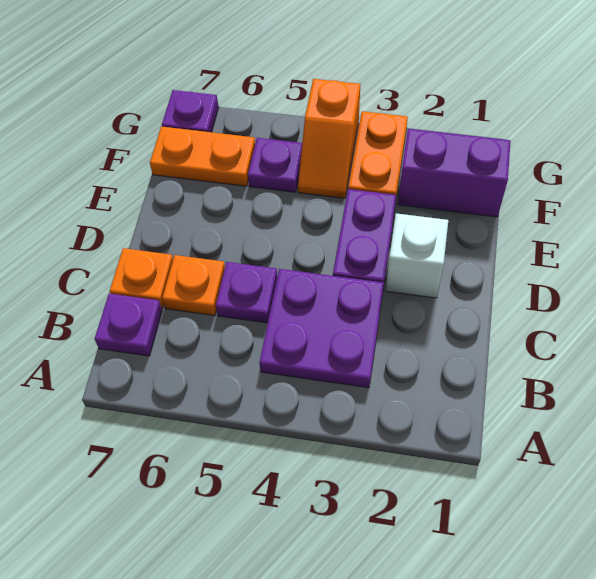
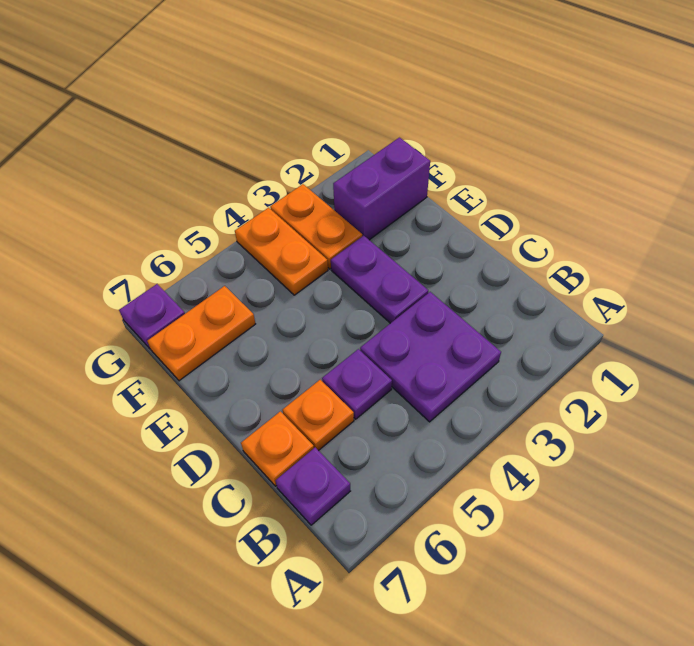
white 1x1 brick [386,213,448,298] -> none
orange 1x2 slope [298,79,360,198] -> orange 1x2 plate [235,208,328,295]
purple 1x1 plate [248,138,302,192] -> none

